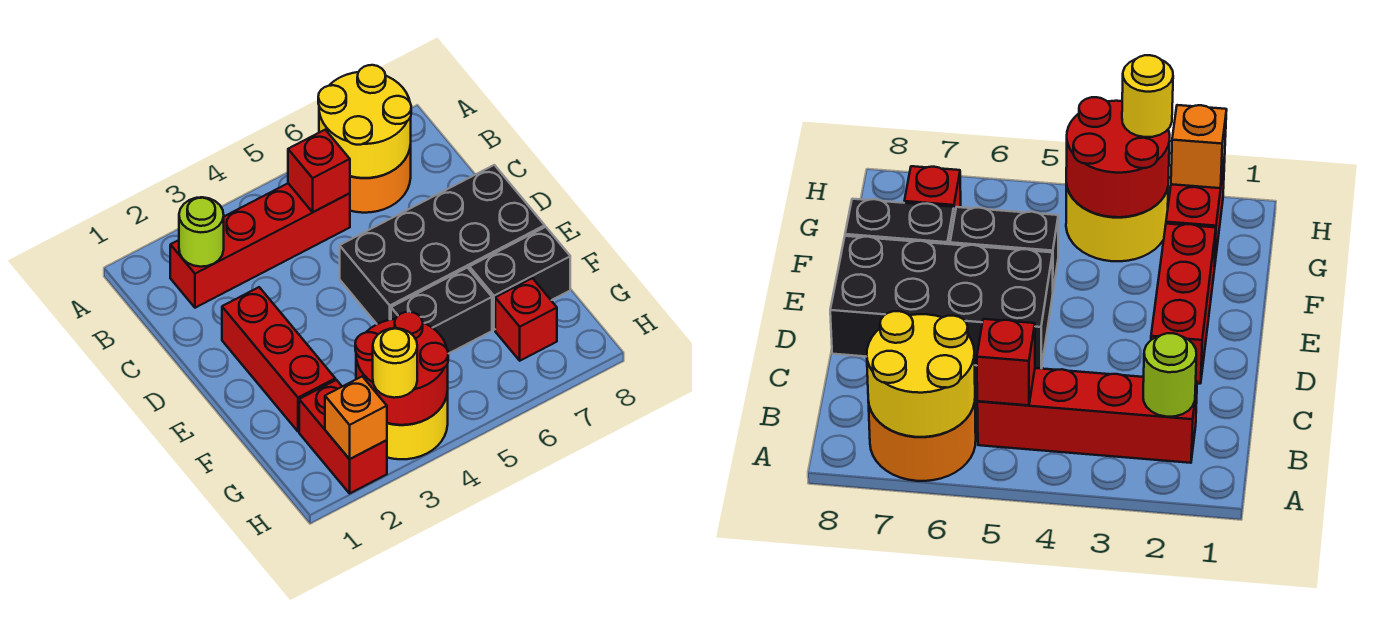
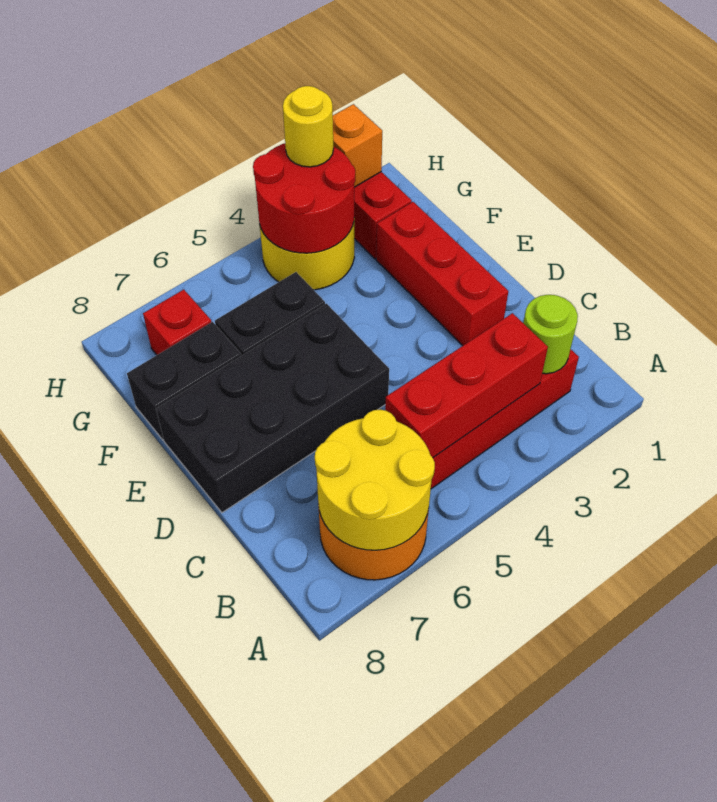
red 1x1 brick [288,130,350,212] -> red 1x3 brick [385,313,548,457]

